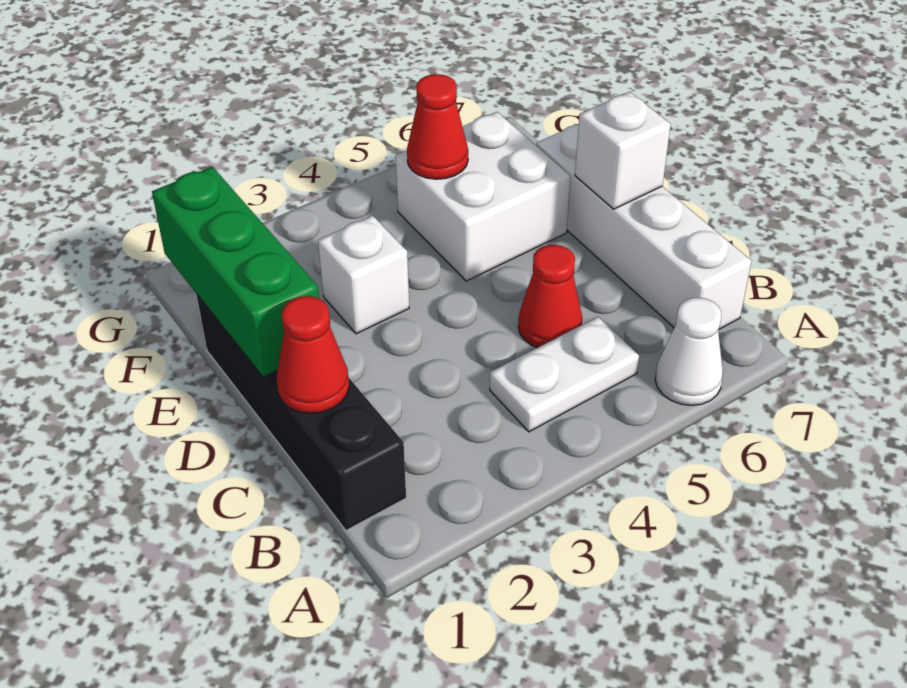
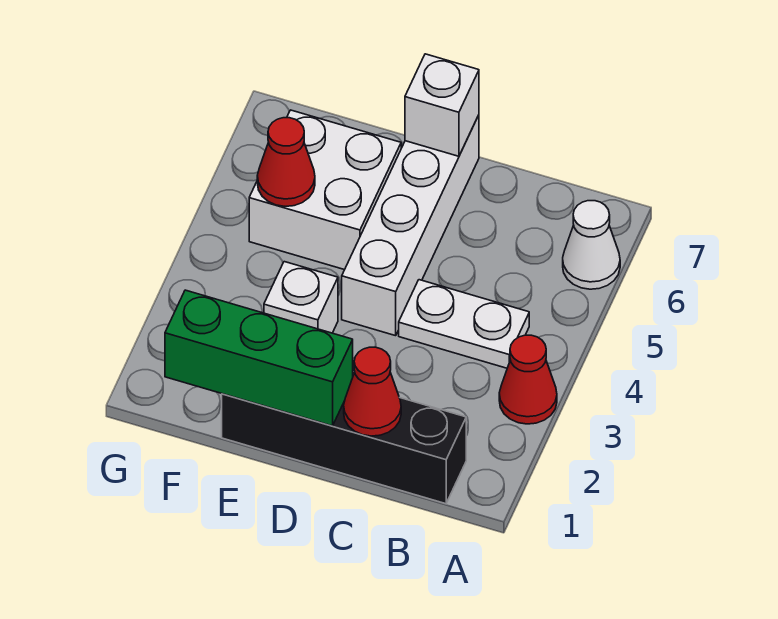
white 1x2 plate [490,317,639,432] -> white 1x2 plate turned to [399,280,529,368]
white 1x4 brick [536,124,751,329] -> white 1x4 brick turned to [342,115,479,336]
red 1x1 cone [518,245,582,348] -> red 1x1 cone moved to [499,335,557,424]

